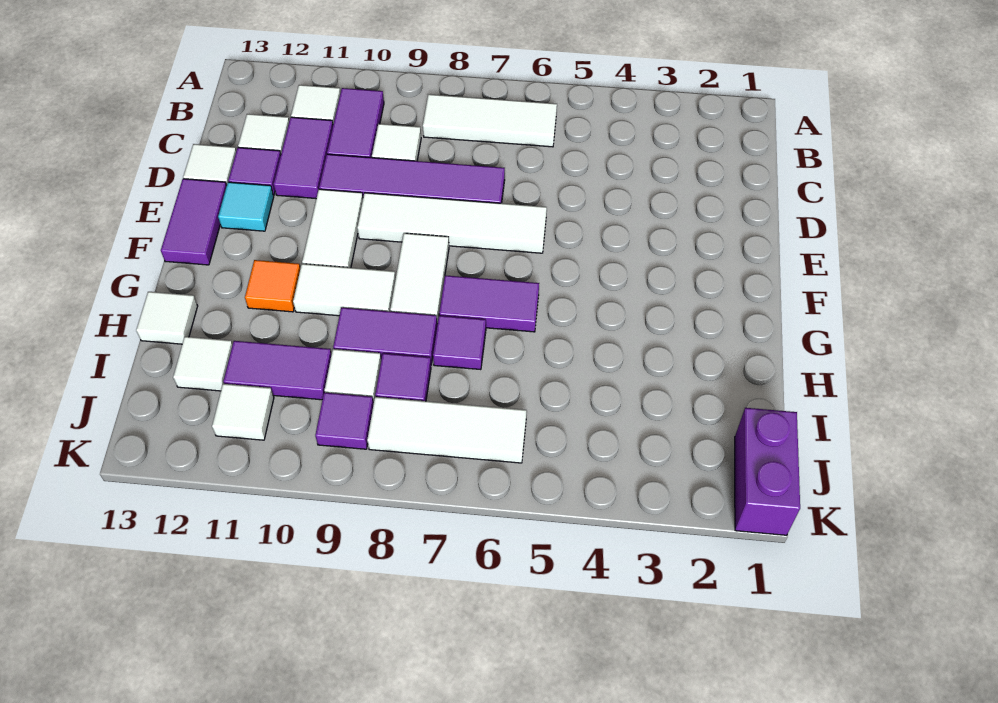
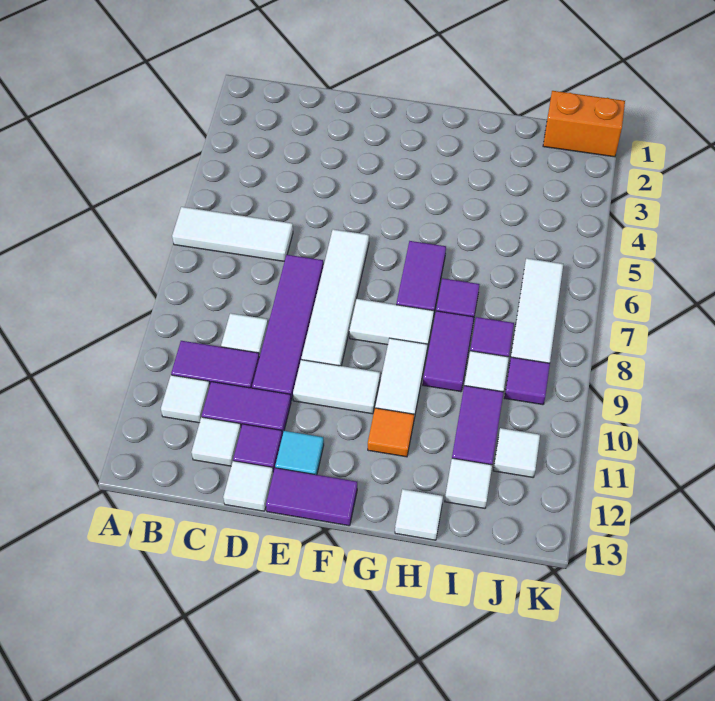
white 1x3 tile [423,94,557,147] -> white 1x3 tile turned to [172,207,293,261]
purple 1x2 brick [735,408,800,535] -> orange 1x2 brick [543,91,625,157]

